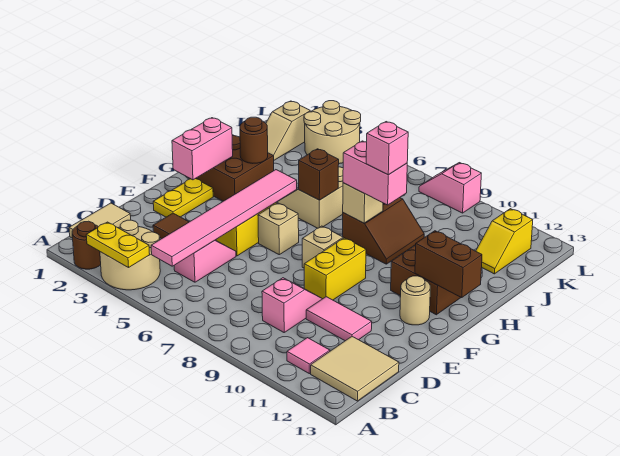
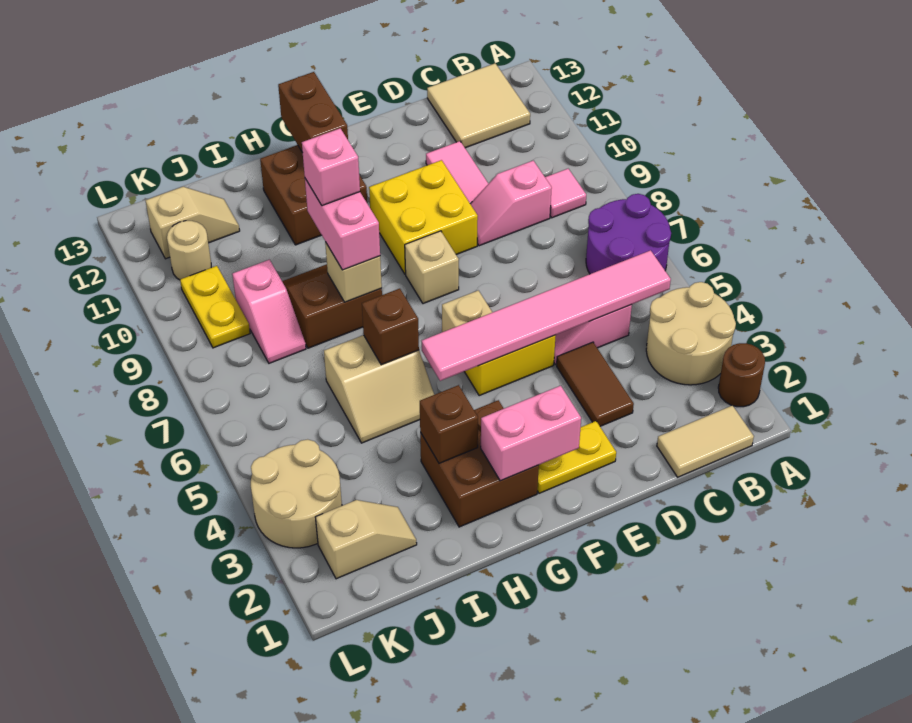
yellow 1x2 plate [86,222,150,268] -> yellow 1x2 plate moved to [180,266,250,348]
none -> purple 2x2 round brick [586,194,671,274]
pink 1x1 tile [287,338,330,374] -> pink 1x1 tile moved to [545,169,586,218]
yellow 1x2 brick [304,238,366,300] -> yellow 2x2 brick [369,160,478,274]
tan 1x1 round brick [400,276,430,325] -> tan 1x1 round brick moved to [167,221,211,280]
brown 1x1 round brick [240,117,268,163] -> brown 1x1 brick [420,385,478,463]
yellow 1x2 slope [476,209,533,274] -> tan 1x2 slope [145,187,240,259]
pink 1x2 slope [419,163,481,213] -> pink 1x2 slope moved to [232,260,306,363]

